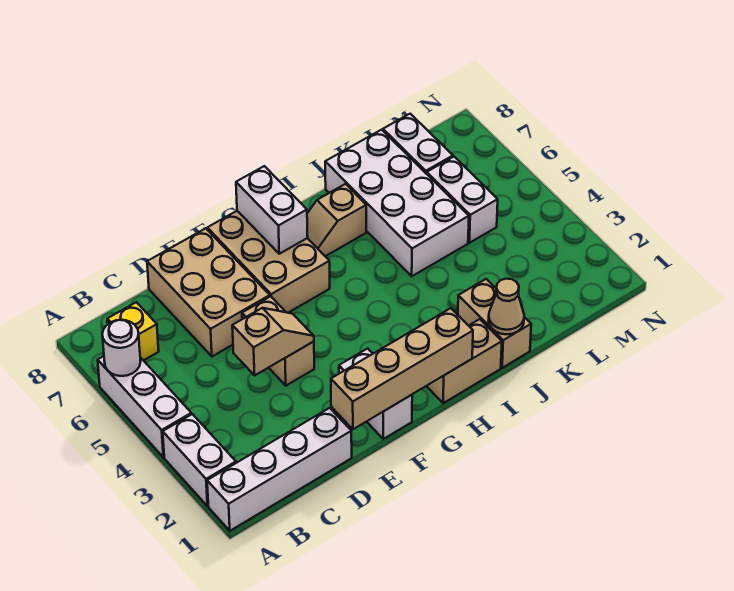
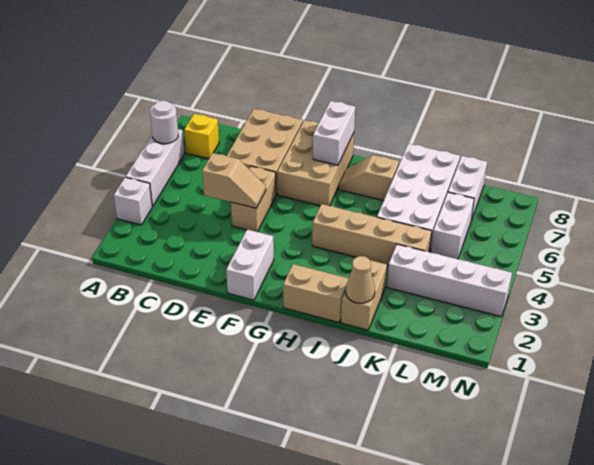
white 1x4 brick [207,408,352,531] -> white 1x4 brick moved to [387,244,512,317]
white 1x2 brick [163,414,236,506] -> white 1x1 brick [114,177,152,225]
tan 1x4 brick [331,308,473,429] -> tan 1x4 brick moved to [312,204,432,265]

